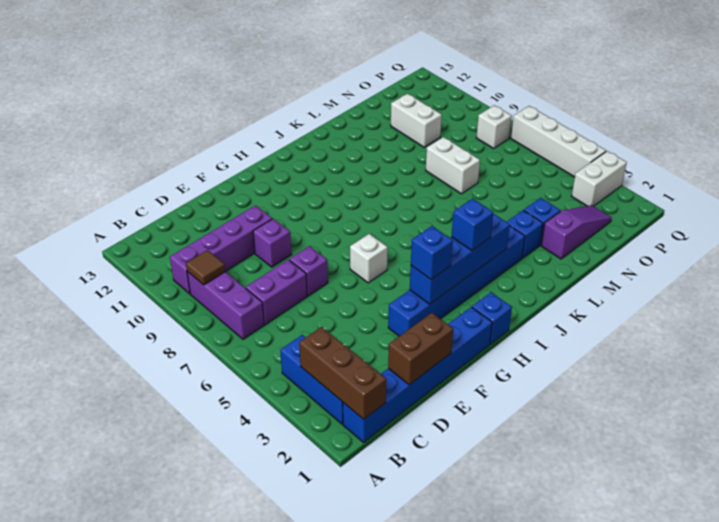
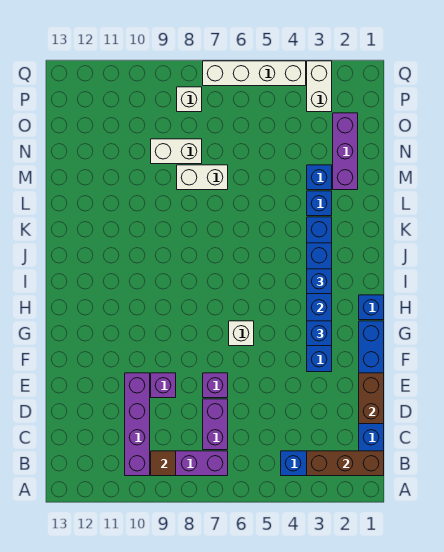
purple 1x3 slope [541,205,612,259] -> purple 1x3 brick [333,113,358,190]
white 1x2 brick [391,94,442,147] -> white 1x2 brick moved to [151,139,202,164]

